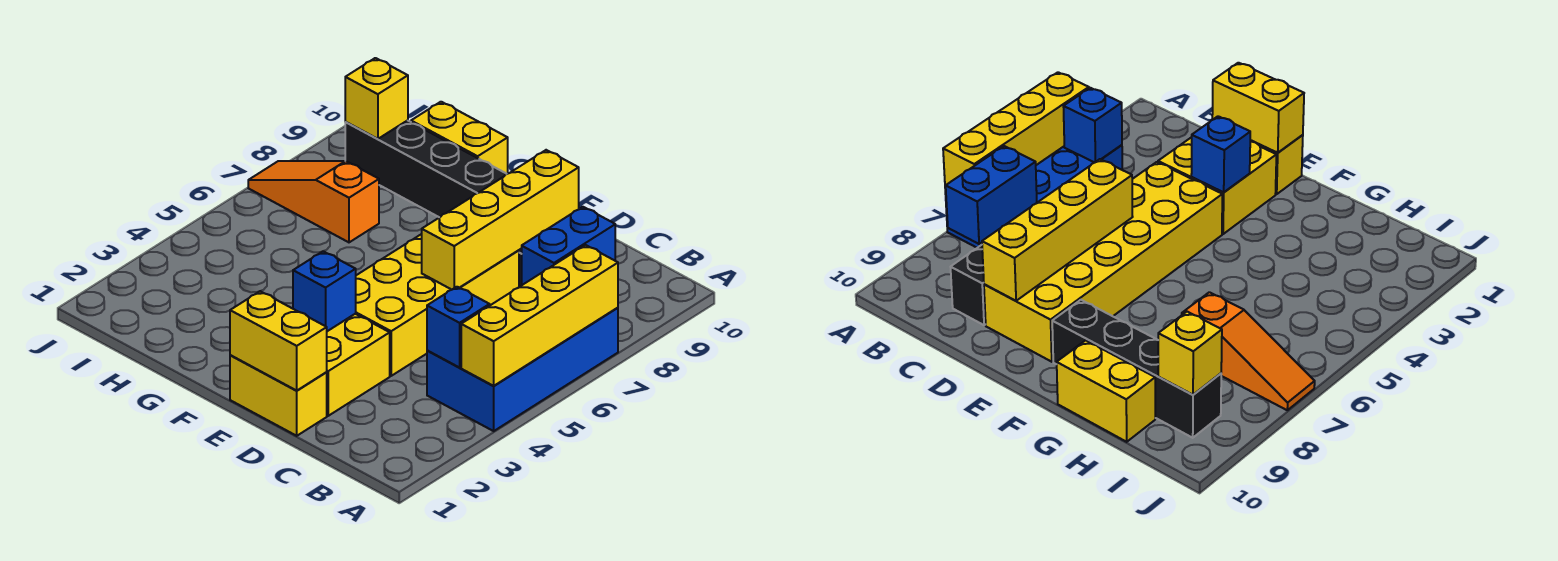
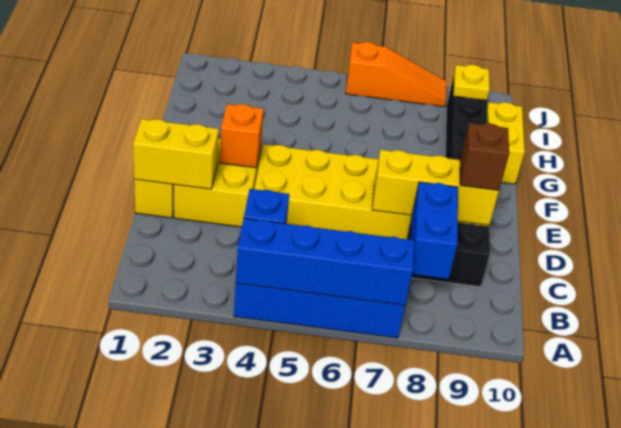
yellow 1x4 brick [461,245,618,386] -> blue 1x4 brick [236,218,414,305]
blue 1x2 brick [521,207,615,285] -> blue 1x2 brick turned to [411,182,458,279]
yellow 1x2 brick [230,291,327,390] -> yellow 1x2 brick turned to [133,119,219,189]
yellow 1x4 brick [422,150,579,290] -> yellow 1x3 brick [372,150,499,225]
none -> brown 1x1 brick [460,123,509,191]
blue 1x1 brick [293,251,356,331] -> orange 1x1 brick [220,104,264,168]
orange 1x3 slope [248,161,379,242] -> orange 1x3 slope turned to [346,42,446,107]
yellow 1x1 brick [345,58,408,139] -> yellow 1x1 plate [453,65,490,101]

